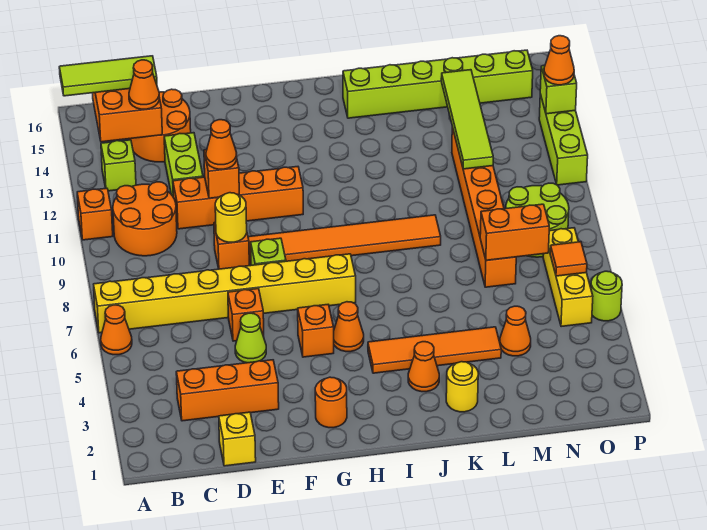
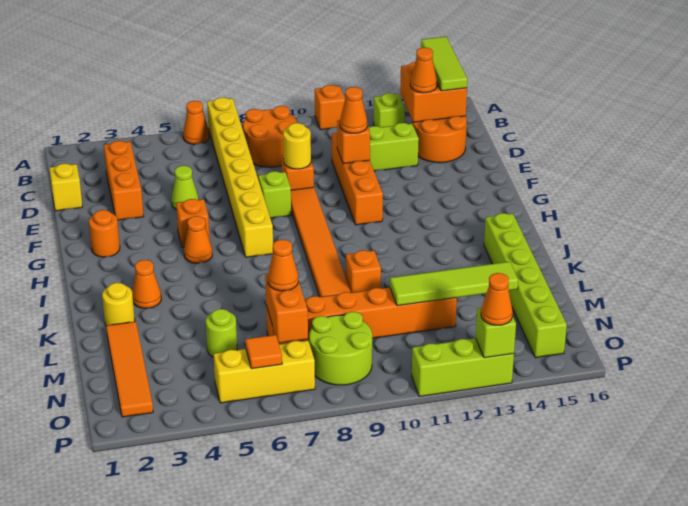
orange 2x2 round brick [113,182,177,256] -> orange 2x2 round brick moved to [243,106,297,167]
orange 1x1 brick [228,289,264,341] -> orange 1x1 brick moved to [346,250,381,293]
orange 1x4 tile [368,327,501,373] -> orange 1x4 tile moved to [106,322,153,417]
orange 1x1 cone [500,306,531,356] -> orange 1x1 cone moved to [268,240,298,291]
lime 1x1 round brick [591,271,622,321] -> lime 1x1 round brick moved to [206,309,237,357]

